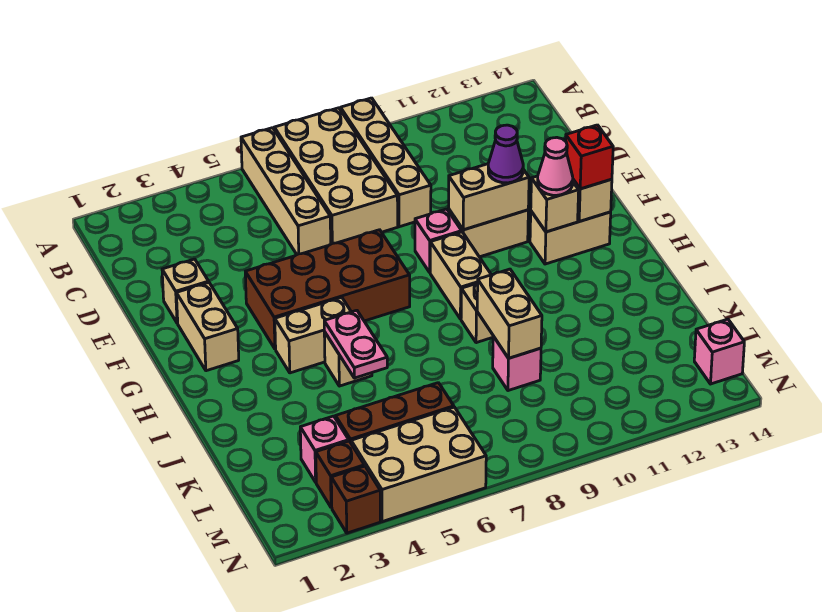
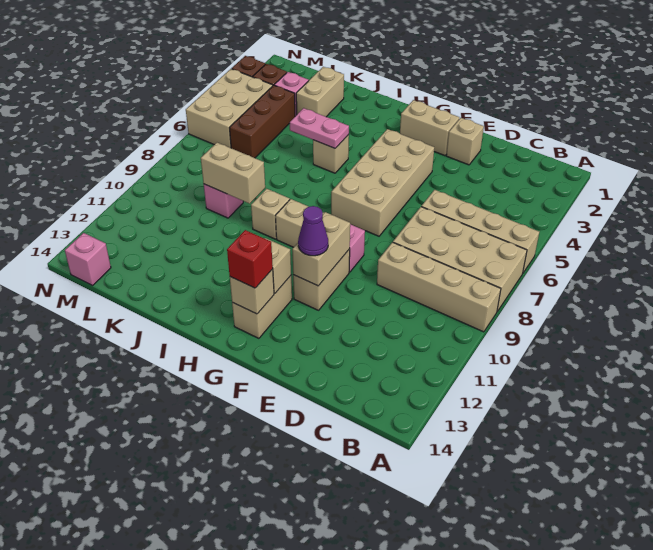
brown 2x4 brick [245,230,410,349] -> tan 2x4 brick [331,129,434,236]
pink 1x1 cone [538,137,573,195] -> none
tan 1x2 brick [275,298,351,373] -> tan 1x2 brick moved to [296,67,344,117]

